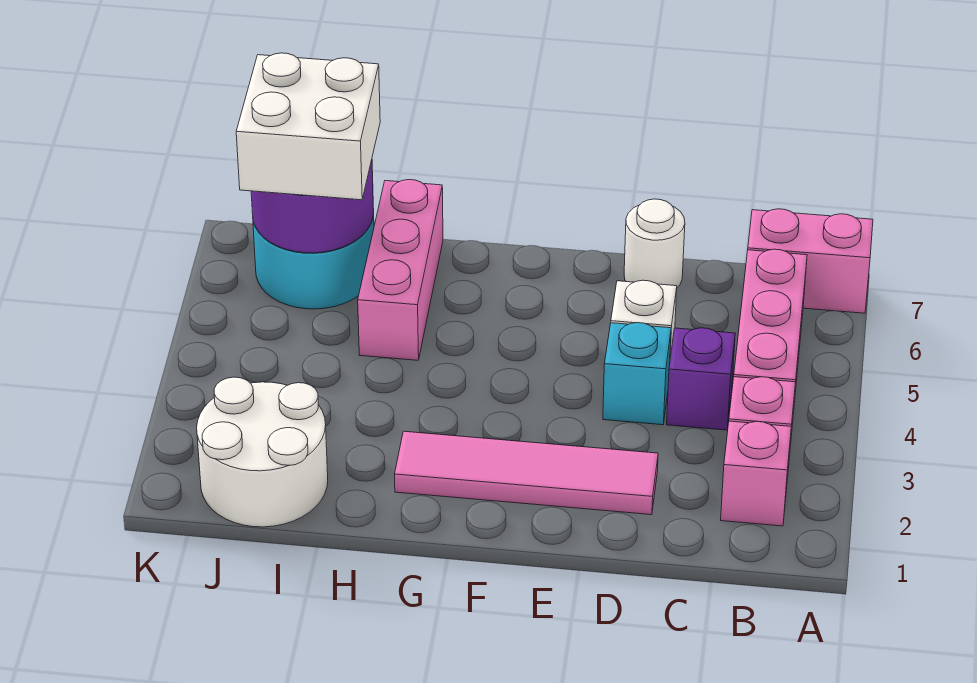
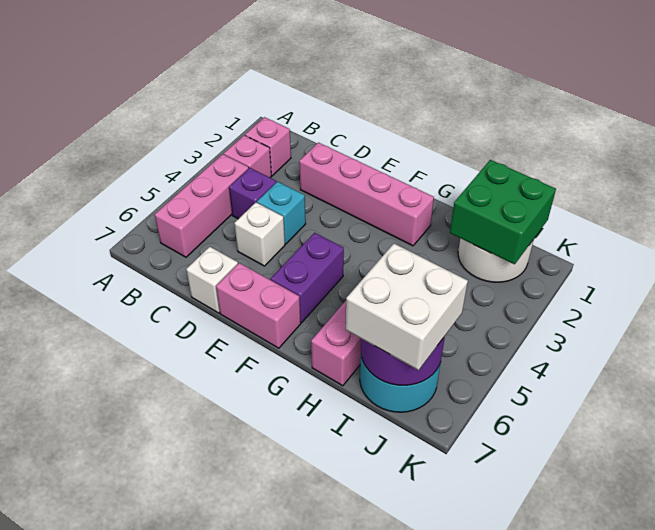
pink 1x2 brick [748,209,873,313] -> pink 1x2 brick moved to [216,263,301,348]
pink 1x4 tile [395,431,658,515] -> pink 1x4 brick [299,143,434,246]
white 1x1 round brick [624,199,685,287] -> white 1x1 brick [186,247,238,313]
none -> purple 1x2 brick [271,233,344,323]
none -> green 2x2 brick [450,160,556,264]

